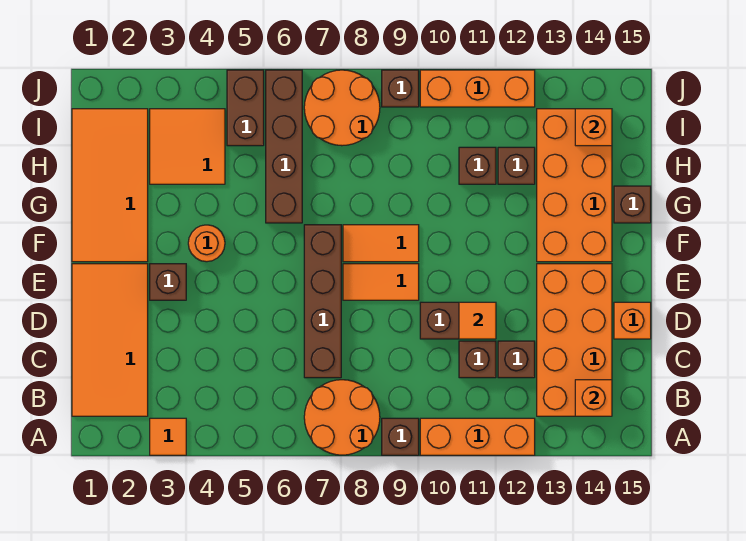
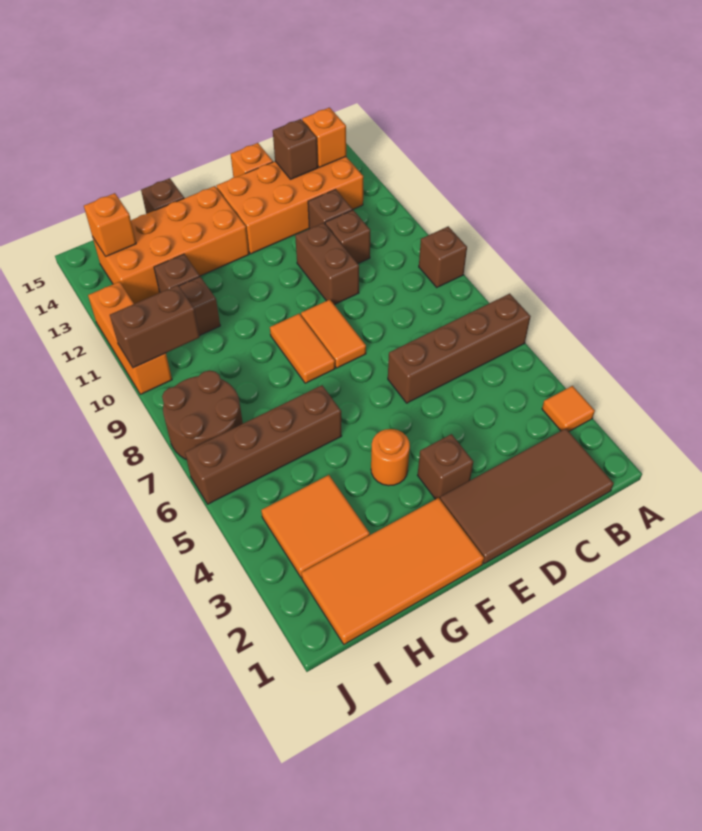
orange 2x2 round brick [304,380,380,455] -> none
orange 1x3 brick [420,418,535,455] -> none
orange 2x4 tile [72,264,148,416] -> brown 2x4 tile [440,429,614,564]
brown 1x4 brick [304,225,341,378] -> brown 1x4 brick moved to [388,294,531,403]
orange 1x1 tile [459,302,496,339] -> none
brown 1x2 brick [227,70,264,146] -> brown 1x2 brick moved to [110,285,200,368]
orange 2x2 round brick [304,70,380,146] -> brown 2x2 round brick [162,370,243,460]
brown 1x1 brick [382,70,419,107] -> brown 1x1 brick moved to [273,119,318,179]

